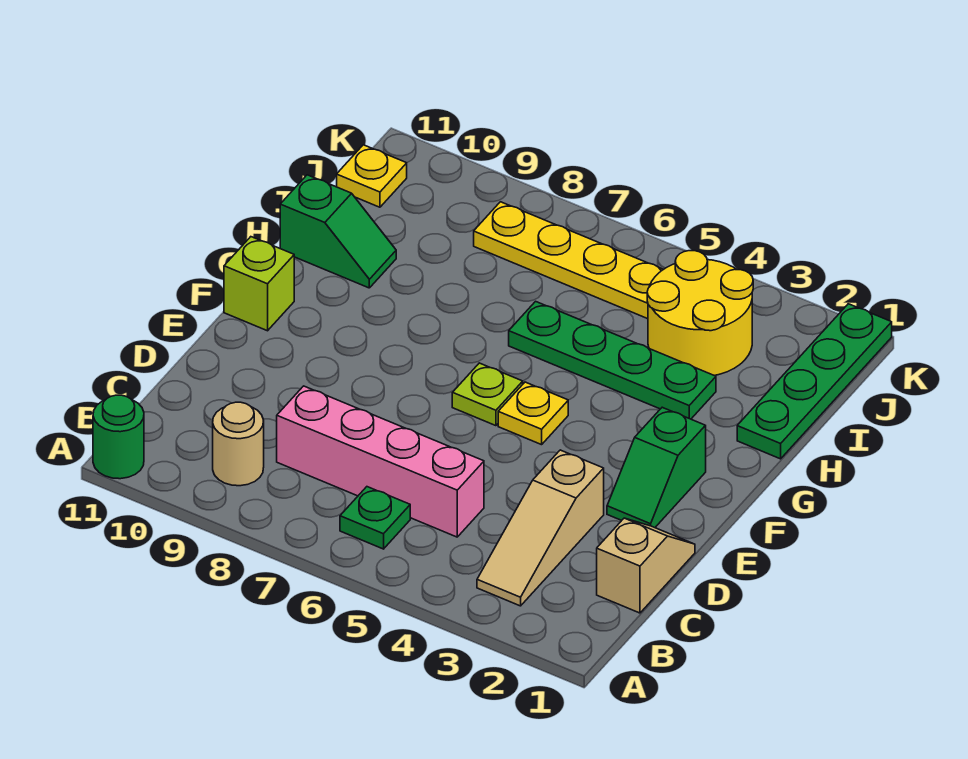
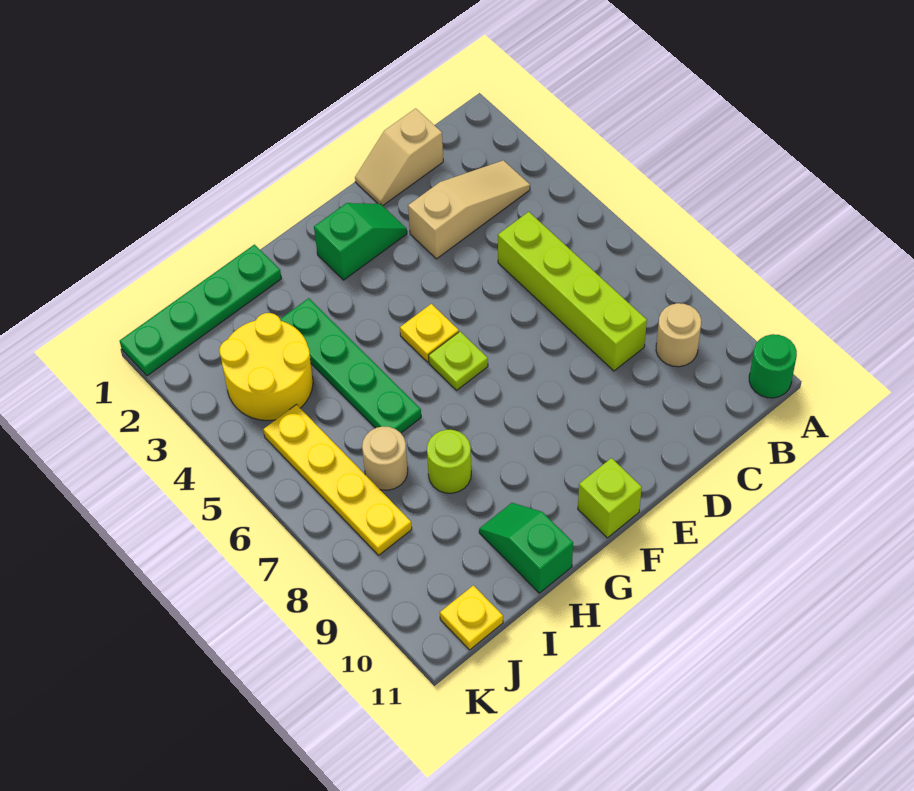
green 1x1 plate [340,487,410,549] -> none
pink 1x4 brick [277,386,484,537] -> lime 1x4 brick [498,212,647,371]
none -> lime 1x1 round brick [427,430,471,493]
none -> tan 1x1 round brick [362,426,408,490]

